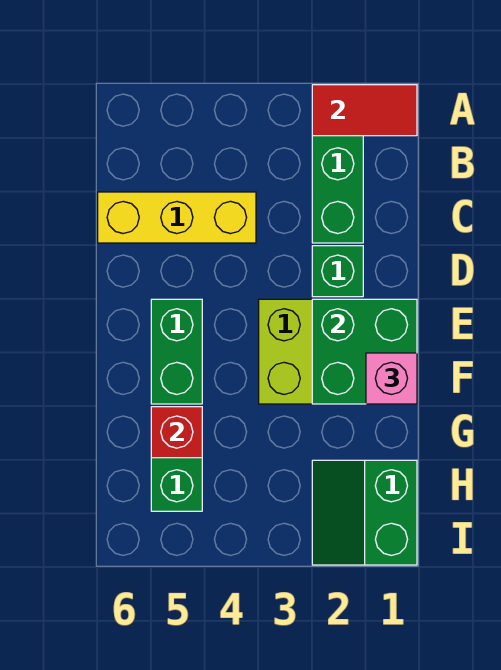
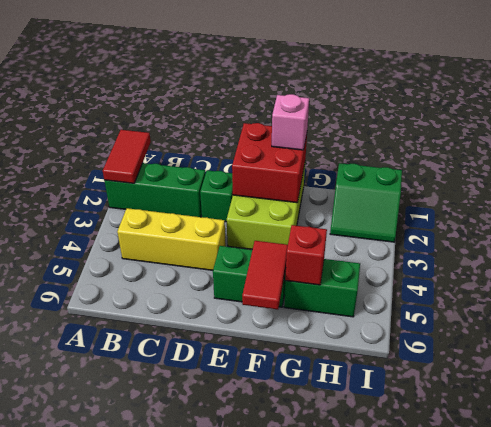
yellow 1x3 brick [98,192,256,243] -> yellow 1x3 brick turned to [117,208,226,270]
green 2x2 brick [312,299,417,404] -> red 2x2 brick [232,123,307,203]
none -> red 1x2 tile [242,241,288,309]

